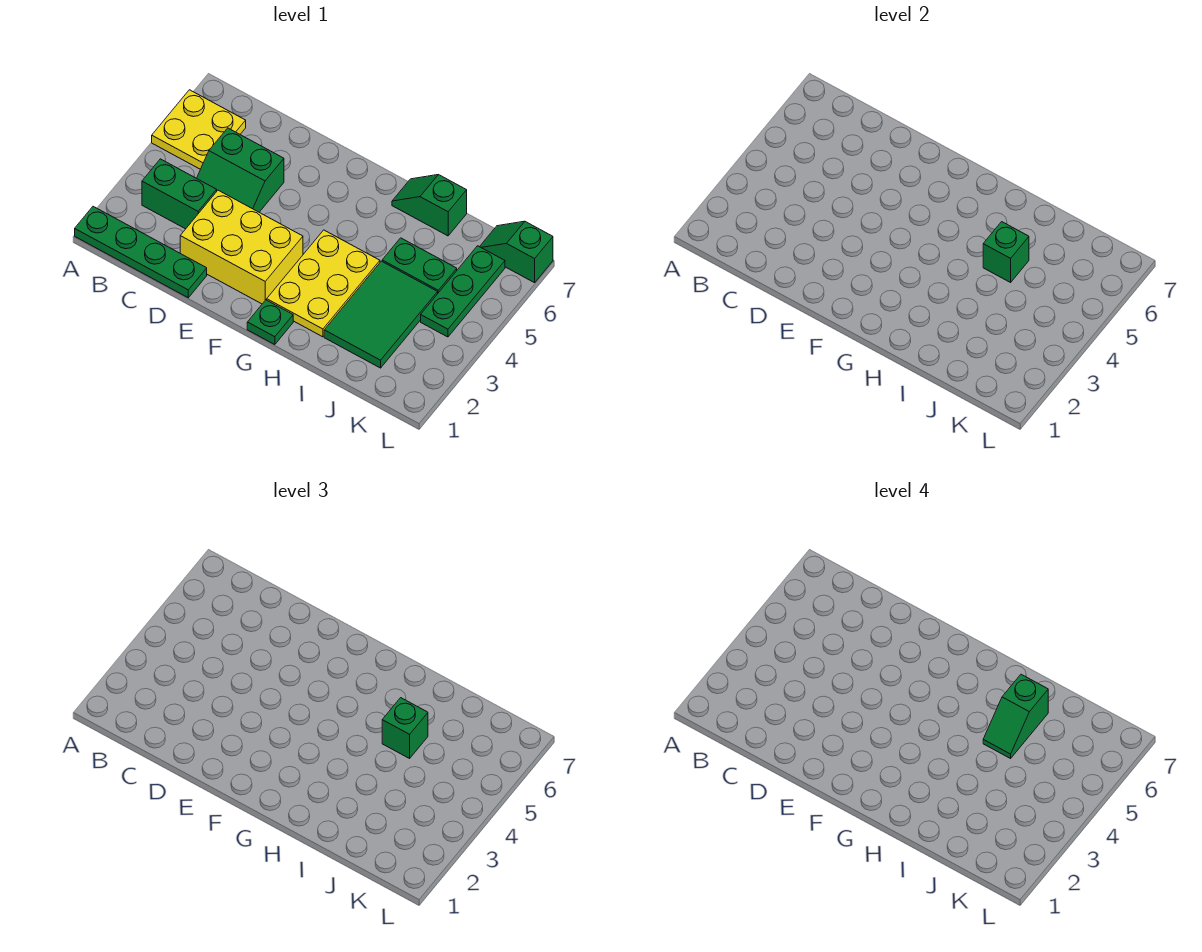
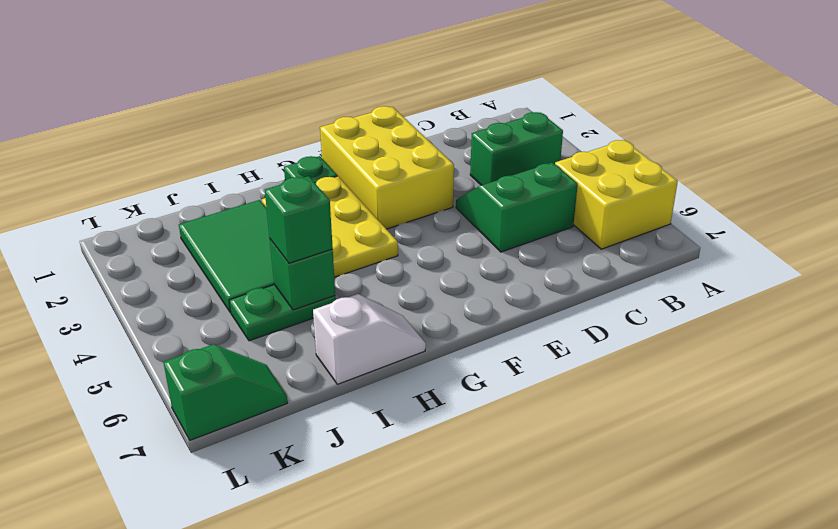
green 1x4 plate [75,207,207,298] -> none
yellow 2x2 plate [152,90,246,169] -> yellow 2x2 brick [555,140,678,249]
yellow 2x3 brick [180,190,303,304] -> yellow 2x3 brick turned to [320,106,454,229]
green 1x2 slope [392,175,467,236] -> white 1x2 slope [313,294,426,384]
green 1x2 slope [983,674,1048,758] -> none
green 1x3 plate [421,246,505,337] -> none

